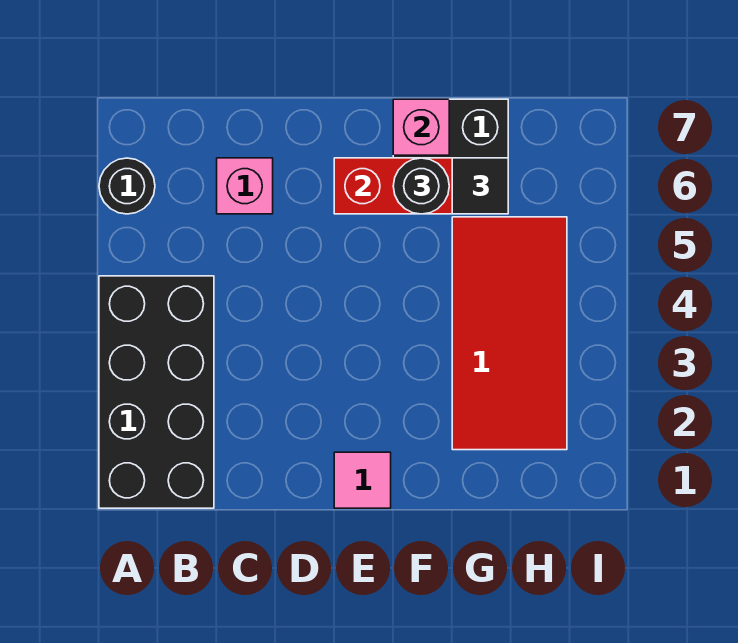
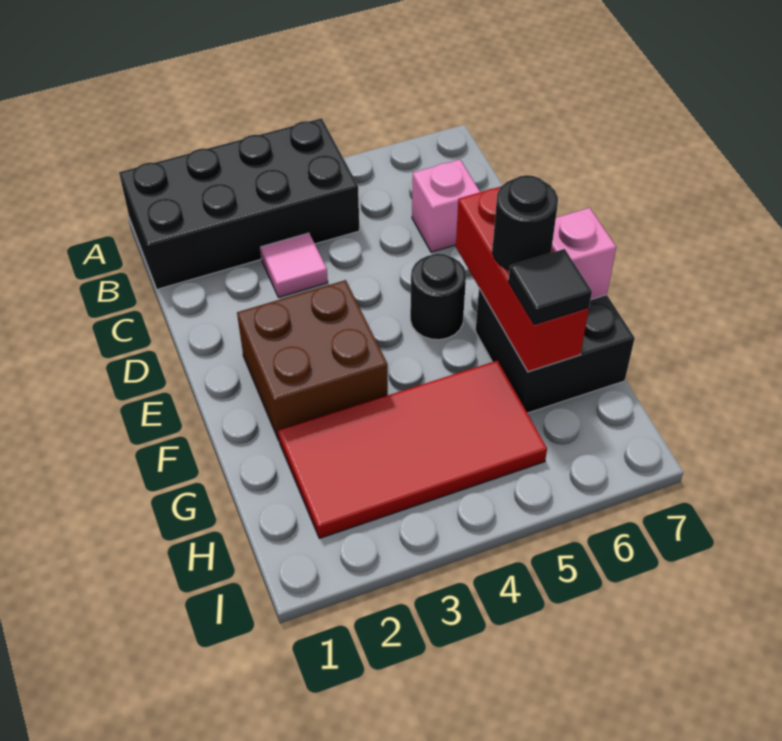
black 1x1 round brick [99,158,155,214] -> black 1x1 round brick moved to [410,254,466,340]
pink 1x1 tile [334,452,391,508] -> pink 1x1 tile moved to [260,233,328,297]
none -> brown 2x2 brick [237,280,388,440]

